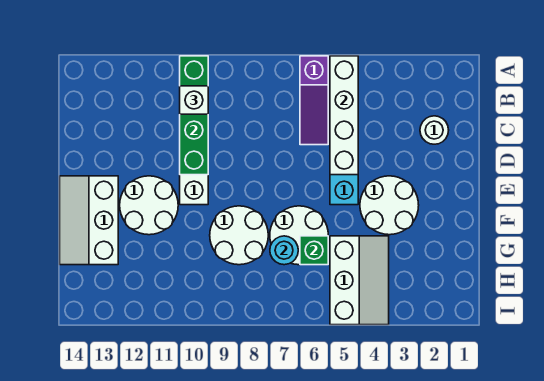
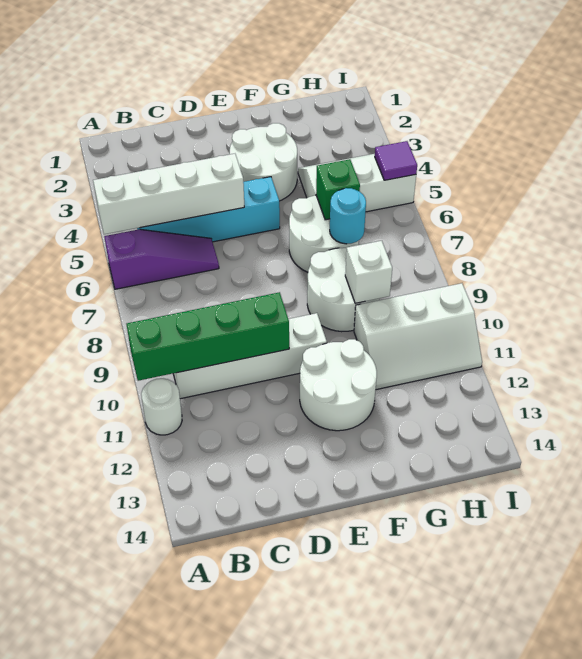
white 1x1 brick [180,86,208,114] -> white 1x1 brick moved to [345,241,392,303]
white 1x1 round brick [420,116,449,144] -> white 1x1 round brick moved to [141,378,182,435]
white 2x3 slope [60,176,118,265] -> white 2x3 slope moved to [354,283,482,390]
none -> purple 1x1 tile [375,141,417,180]

